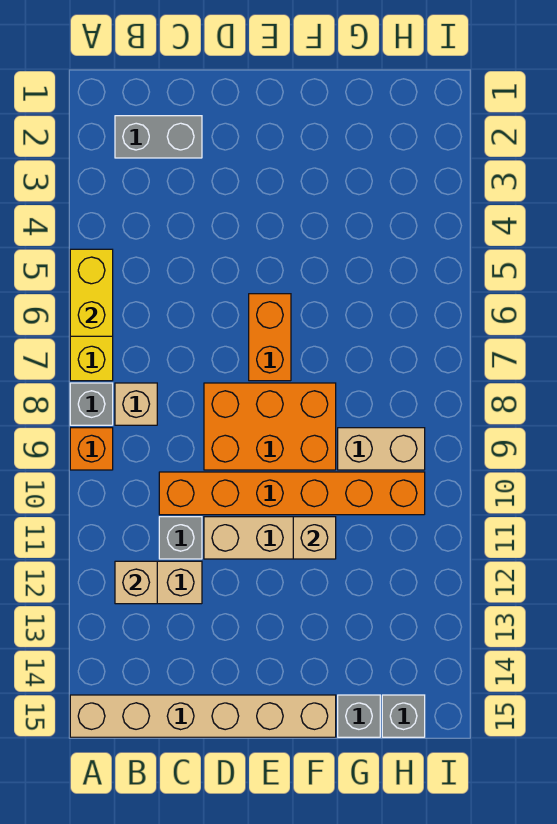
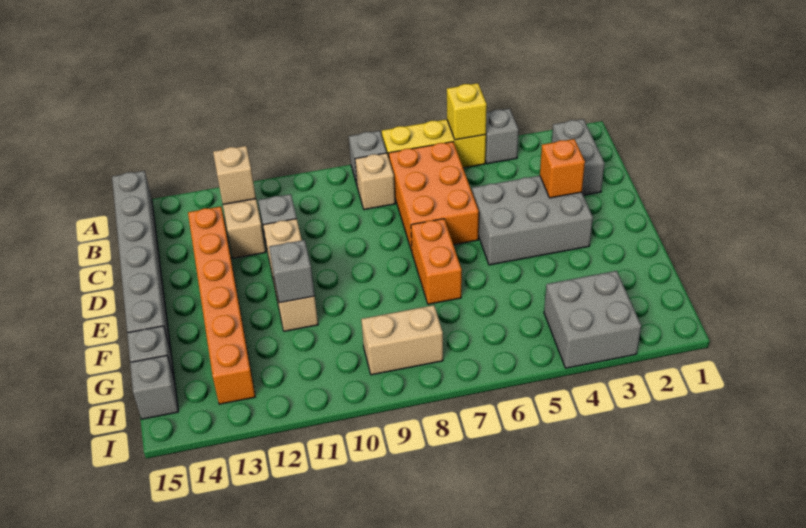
none -> grey 1x1 brick [485,109,519,164]
yellow 1x2 brick [70,249,113,336] -> yellow 1x1 brick [447,83,487,140]
orange 1x1 brick [70,428,113,470] -> orange 1x1 brick moved to [540,139,585,198]
tan 1x6 brick [70,695,336,737] -> grey 1x6 brick [112,171,171,350]
orange 1x6 brick [159,472,425,515] -> orange 1x6 brick moved to [188,206,255,404]
none -> grey 2x3 brick [472,176,593,265]
orange 2x3 brick [204,383,336,470] -> orange 2x3 brick moved to [389,142,479,251]
orange 1x2 brick [249,294,291,381] -> orange 1x2 brick turned to [411,219,462,304]
tan 1x1 brick [293,517,336,559] -> grey 1x1 brick [269,240,315,303]
tan 1x2 brick [338,428,425,470] -> tan 1x2 brick turned to [361,305,443,375]
none -> grey 2x2 brick [544,271,641,368]

